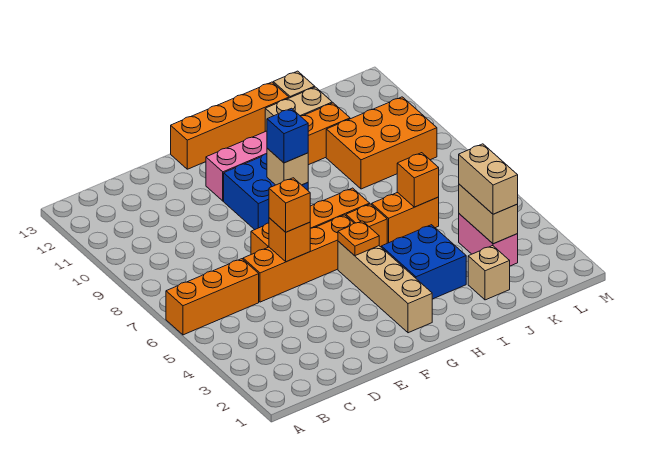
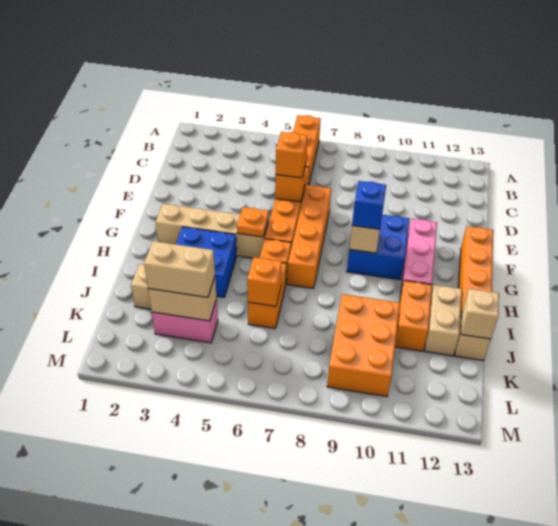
none -> tan 1x1 brick [461,289,499,339]

